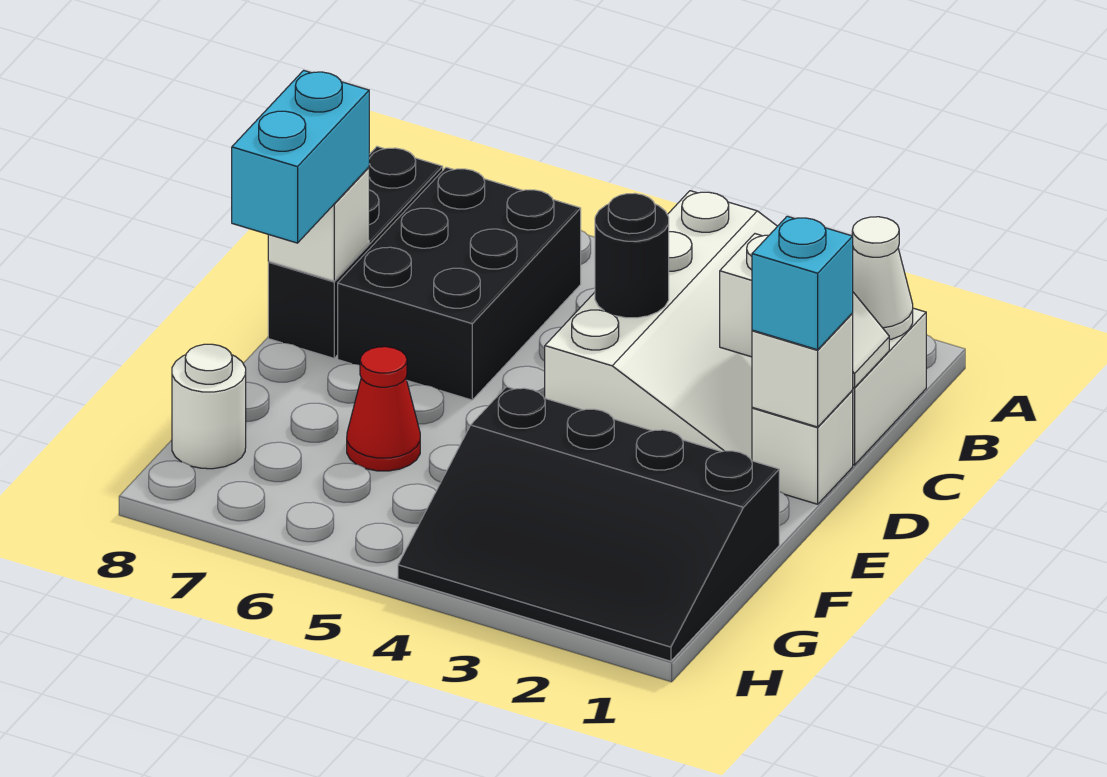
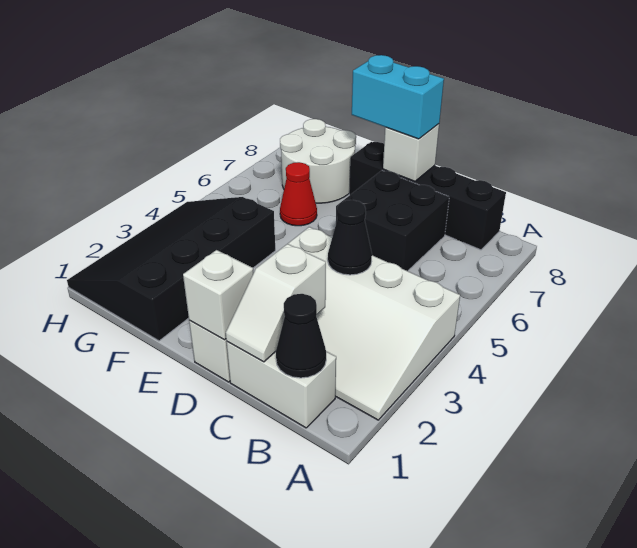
white 1x1 cone [852,217,913,340] -> black 1x1 cone [276,294,326,378]
black 2x3 brick [338,167,581,400] -> black 2x2 brick [336,171,449,271]
black 1x3 brick [268,147,443,358] -> black 1x4 brick [349,142,506,250]
black 1x1 round brick [595,193,669,318] -> black 1x1 cone [328,200,372,275]
cyan 1x1 brick [752,216,853,350] -> none
white 1x1 round brick [172,344,246,469] -> white 2x2 round brick [280,119,356,203]

